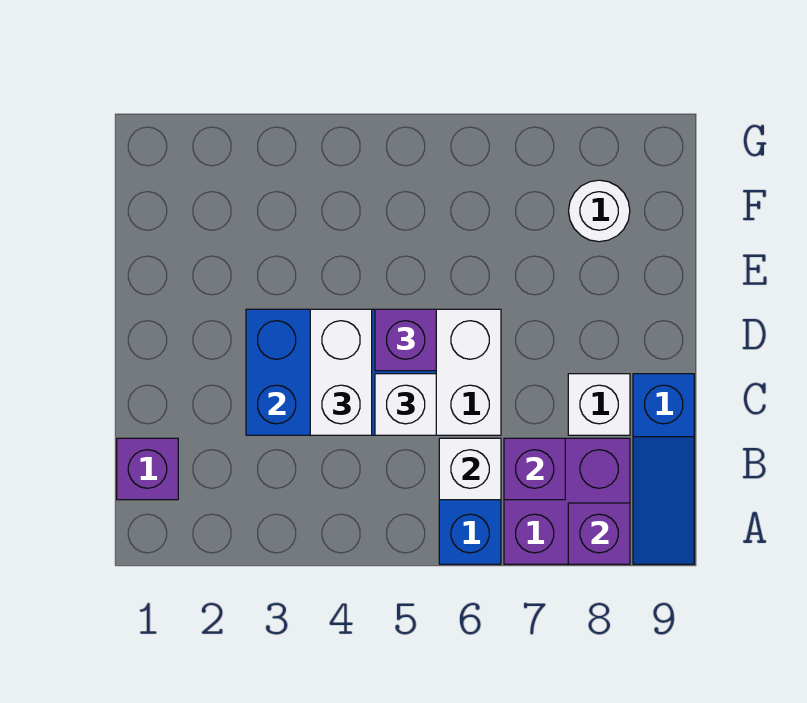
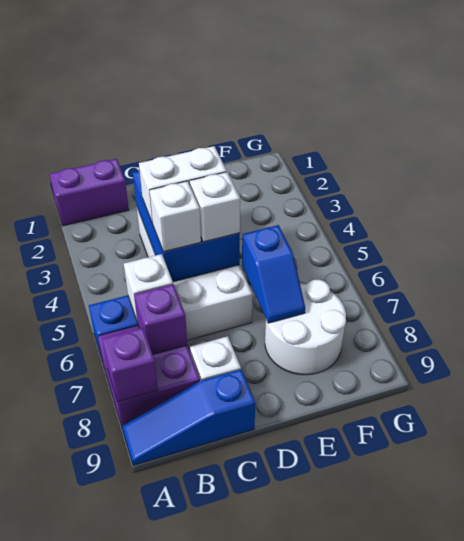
purple 1x1 brick [117,438,178,500] -> purple 1x2 brick [50,159,129,226]
purple 1x1 brick [375,309,436,371] -> white 1x1 brick [190,172,240,242]
none -> blue 1x2 slope [242,225,305,323]
white 1x1 round brick [569,180,630,242] -> white 2x2 round brick [265,280,346,375]

